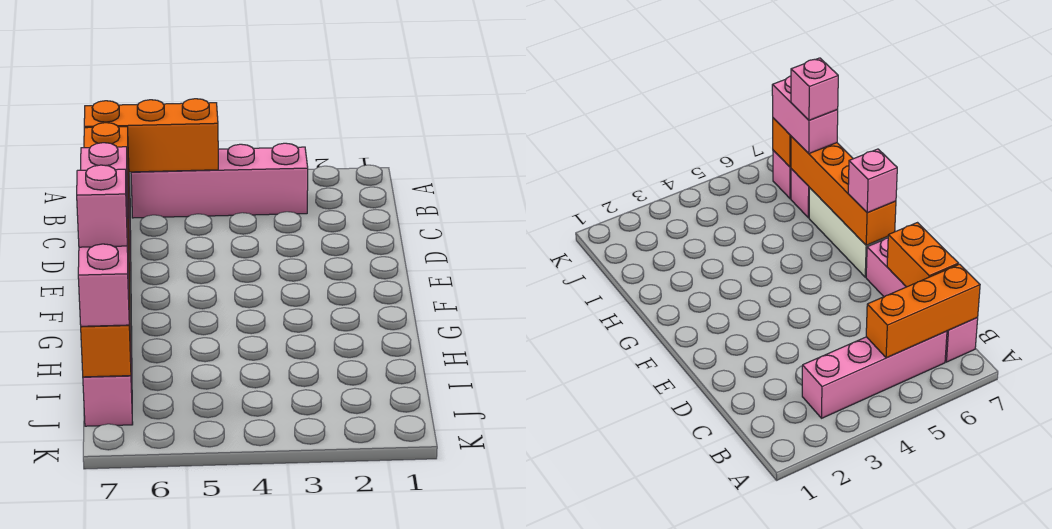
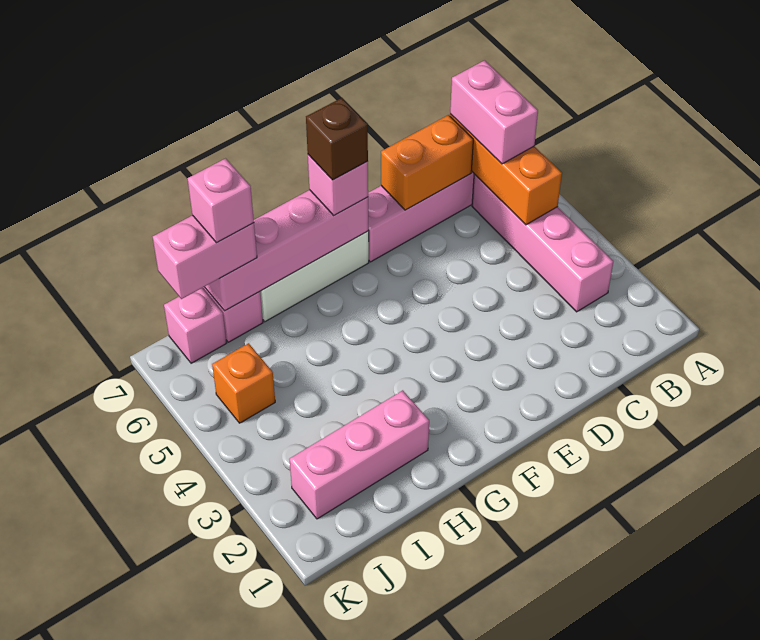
none -> pink 1x2 brick [450,60,538,164]
orange 1x4 brick [791,136,896,245] -> pink 1x4 brick [205,190,368,311]
none -> brown 1x1 brick [306,98,368,180]
none -> pink 1x3 brick [289,390,429,519]
orange 1x1 brick [81,312,131,377] -> orange 1x1 brick moved to [212,343,275,423]

